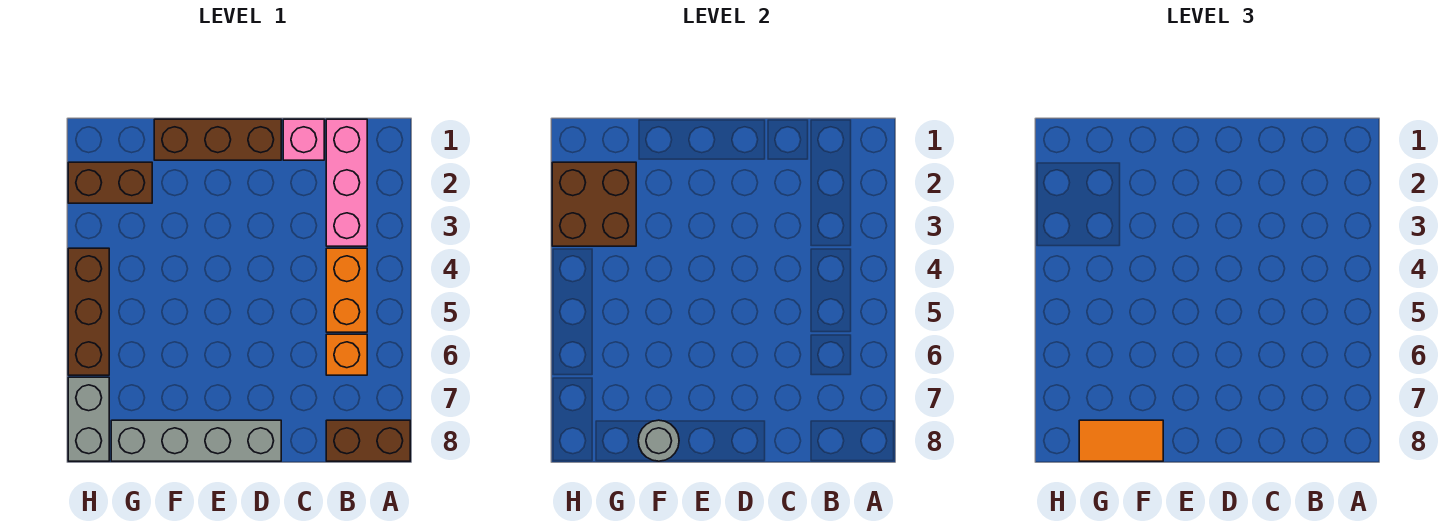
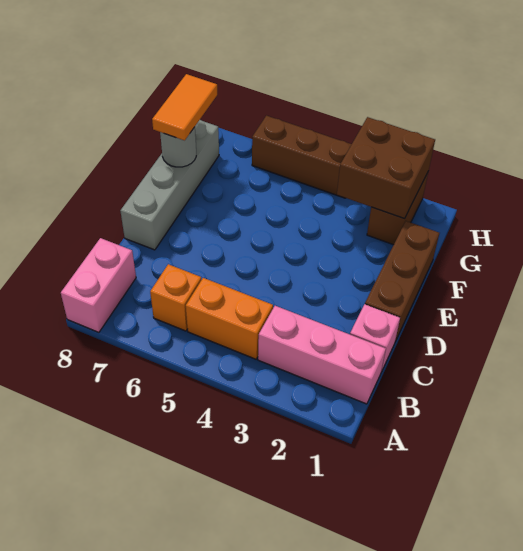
brown 1x2 brick [326,420,410,461] -> pink 1x2 brick [61,238,136,332]
grey 1x2 brick [68,377,109,461] -> none

